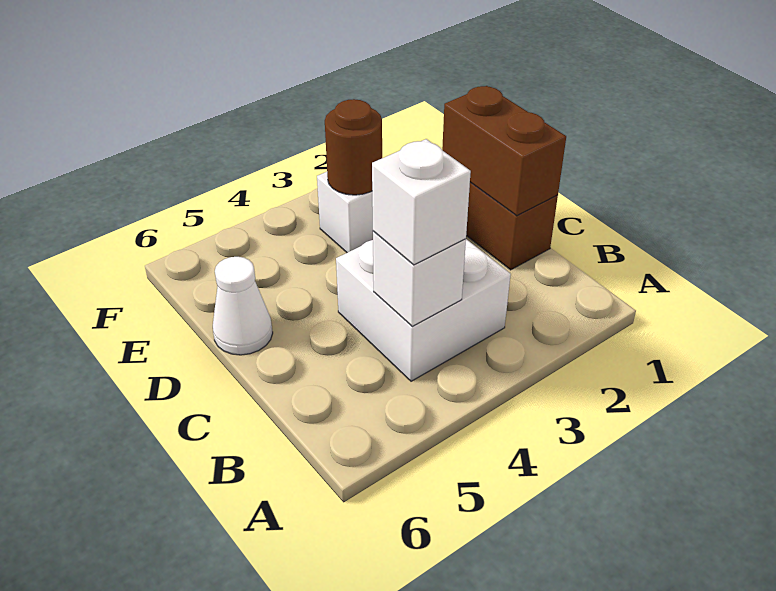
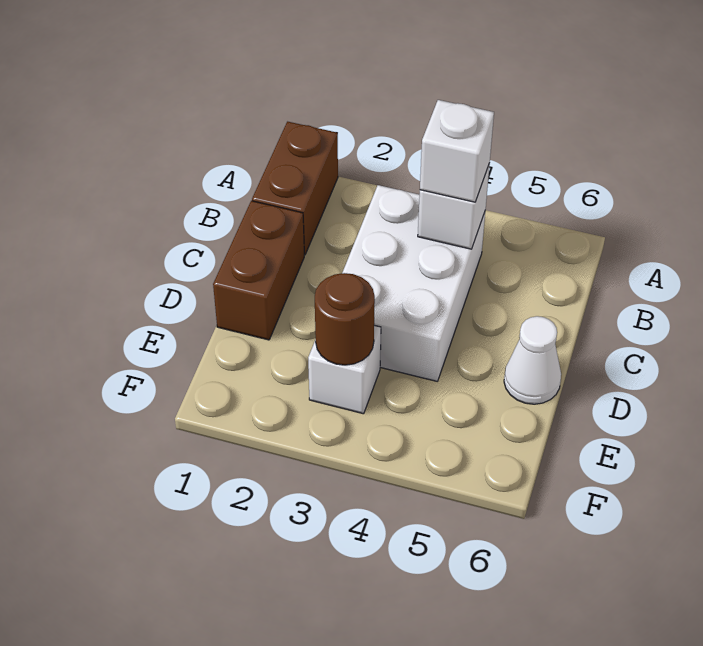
white 2x2 brick [336,239,511,381] -> white 2x3 brick [342,185,485,381]
brown 1x2 brick [442,86,566,216] -> brown 1x2 brick moved to [252,122,338,255]

